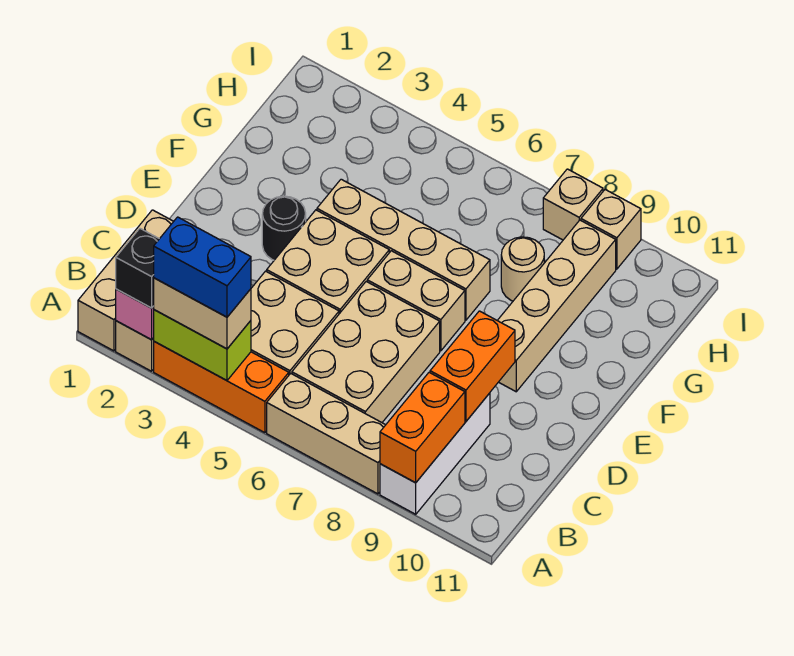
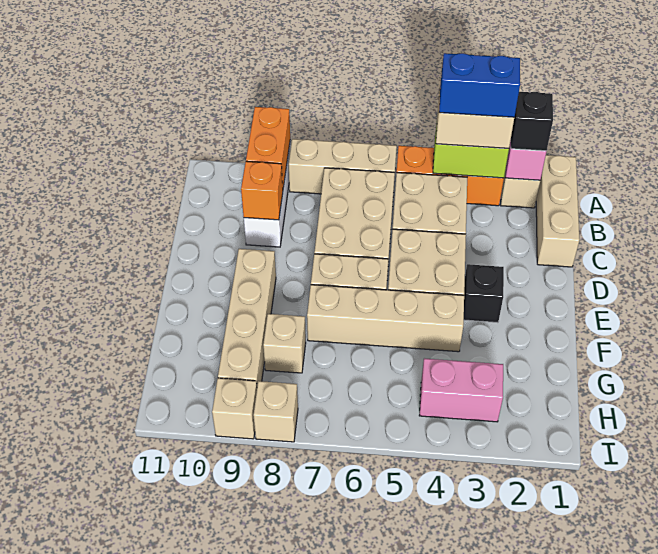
orange 1x2 brick [430,311,515,421] -> orange 1x1 brick [241,161,283,220]
black 1x1 round brick [262,196,306,260] -> black 1x1 brick [464,264,504,323]
tan 1x1 round brick [501,237,544,301] -> tan 1x1 brick [263,314,306,373]
none -> pink 1x2 brick [419,358,503,422]

